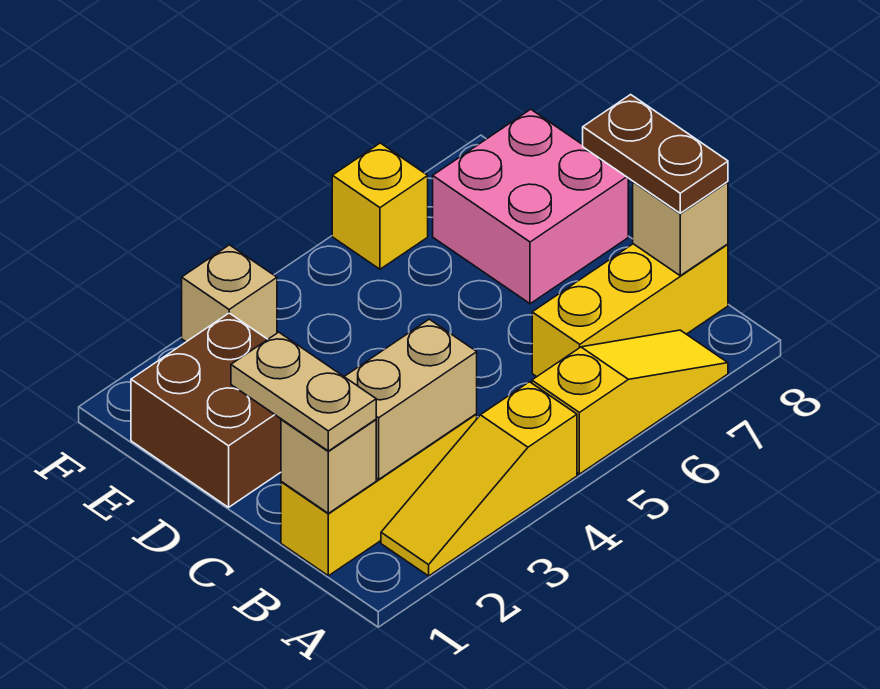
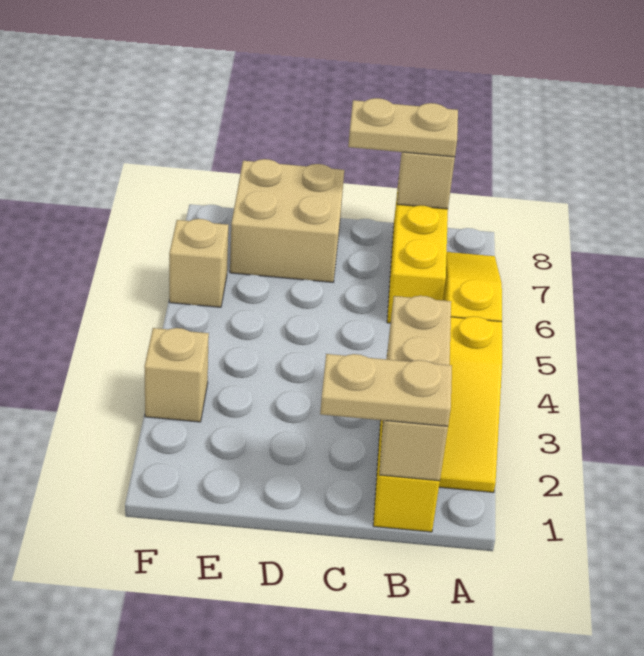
brown 1x2 plate [583,95,728,213] -> tan 1x2 plate [348,98,458,157]
brown 2x2 brick [131,313,281,507] -> none
pink 2x2 brick [433,109,628,304] -> tan 2x2 brick [230,159,344,282]
yellow 1x1 brick [332,143,428,269] -> tan 1x1 brick [169,219,228,307]

